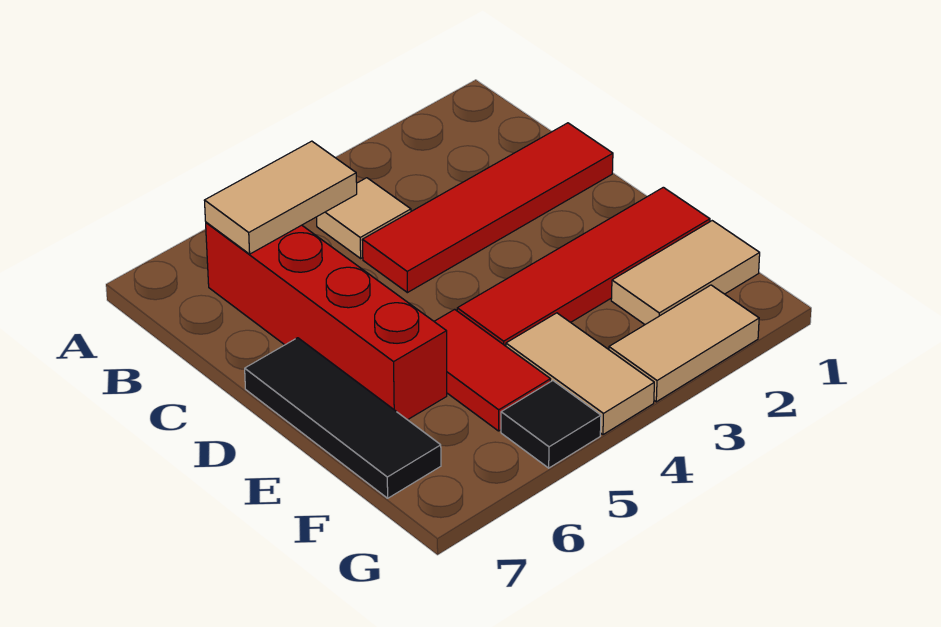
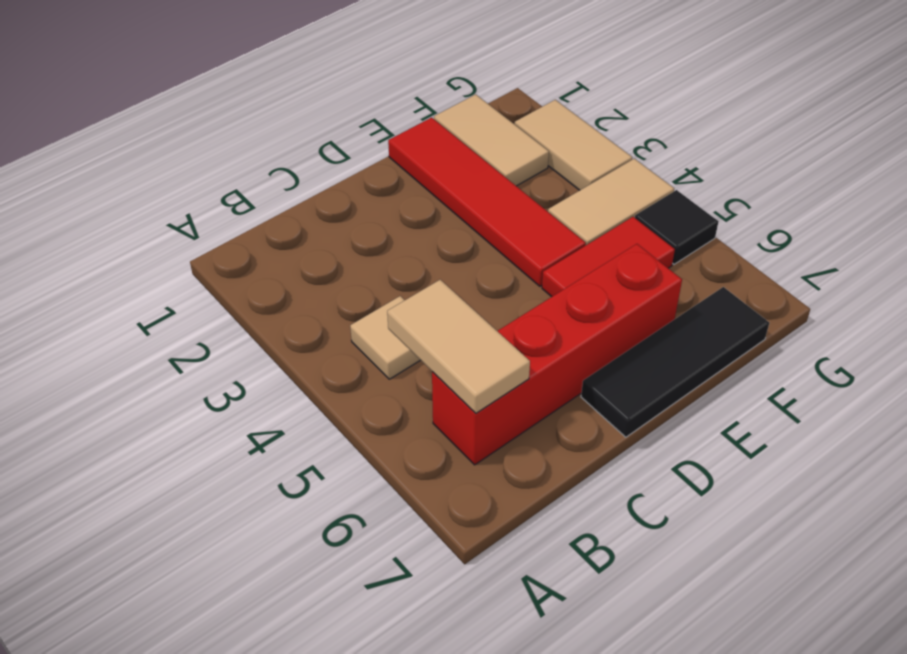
red 1x4 tile [362,123,613,293] -> none

